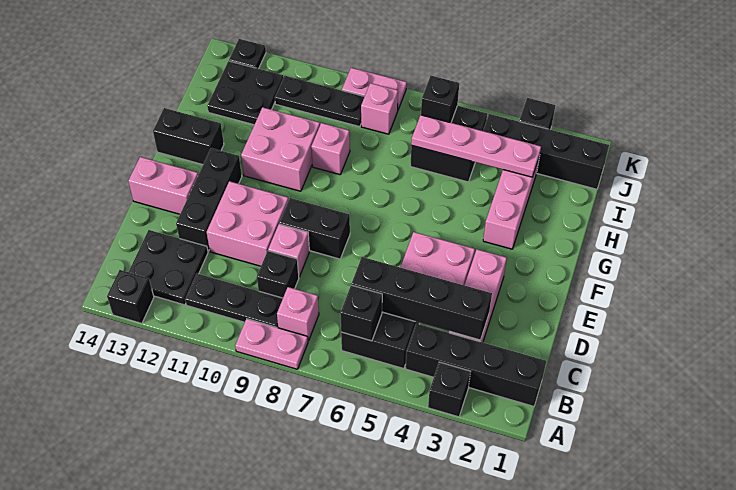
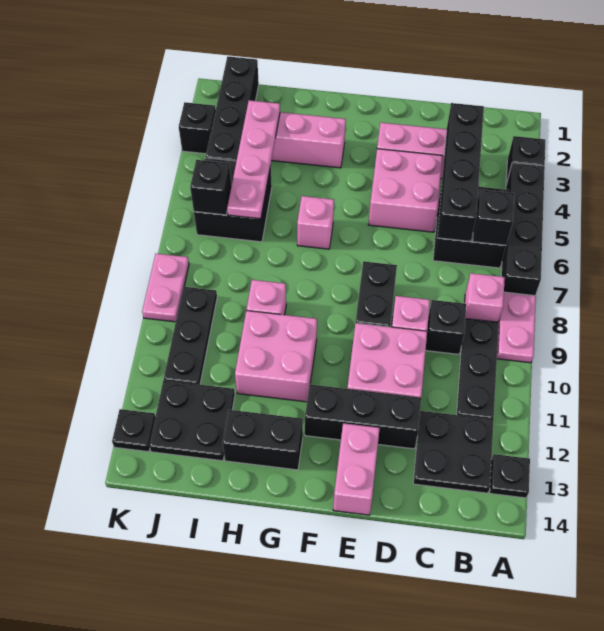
black 1x1 brick [107,270,154,324] -> black 1x1 plate [490,454,530,498]
black 1x4 brick [406,324,546,406] -> black 1x4 brick moved to [501,163,545,296]
black 1x2 brick [153,108,224,165] -> black 1x2 brick turned to [222,410,303,470]
pink 1x1 brick [361,83,398,134] -> pink 1x1 brick moved to [297,196,334,249]

